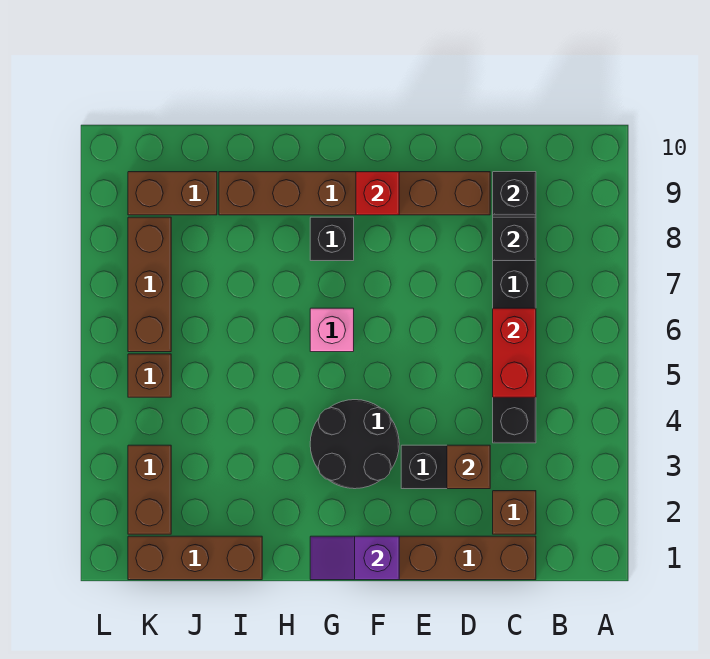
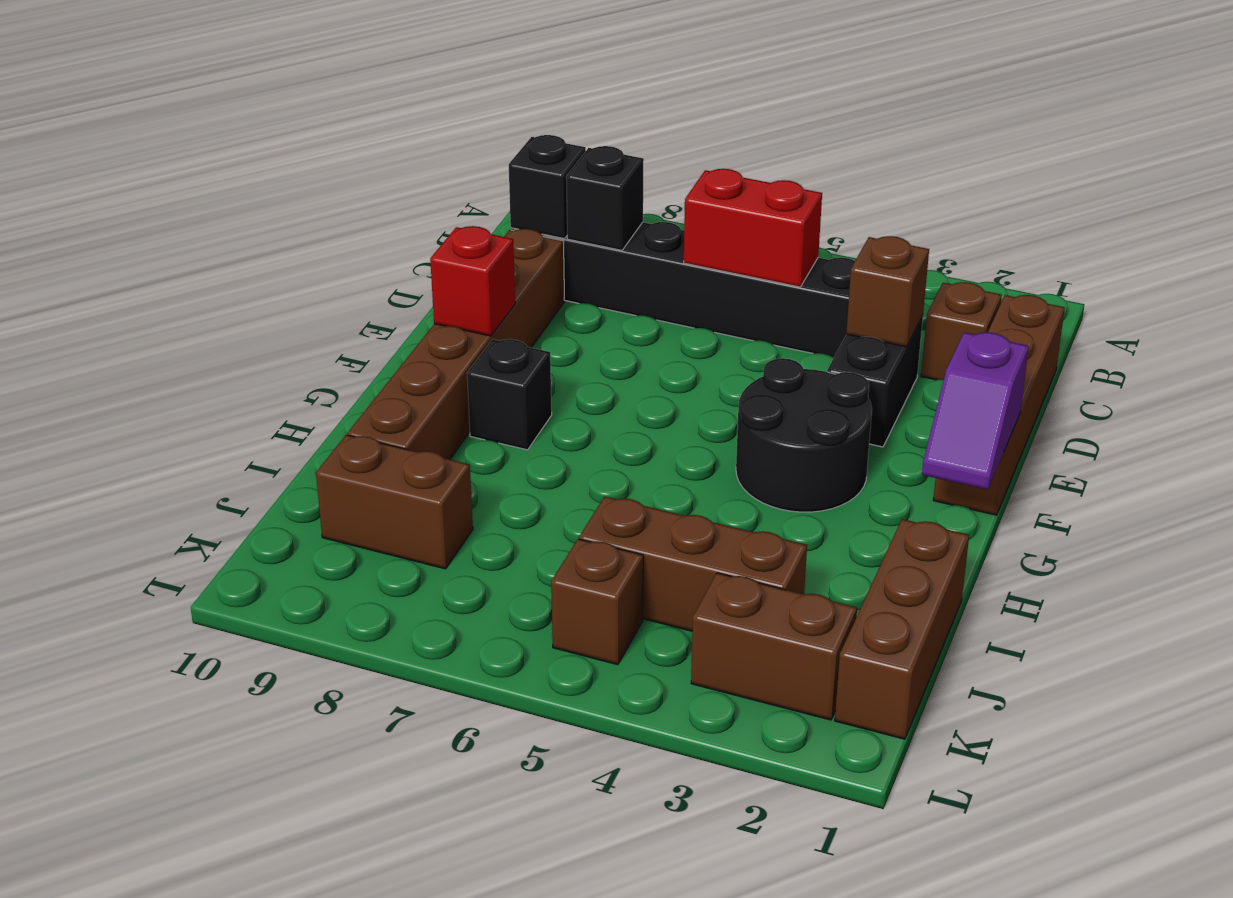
pink 1x1 brick [310,308,354,352] -> none
brown 1x2 brick [128,172,217,215] -> brown 1x2 brick turned to [316,435,473,569]
brown 1x3 brick [128,217,171,352] -> brown 1x3 brick moved to [579,497,807,631]

